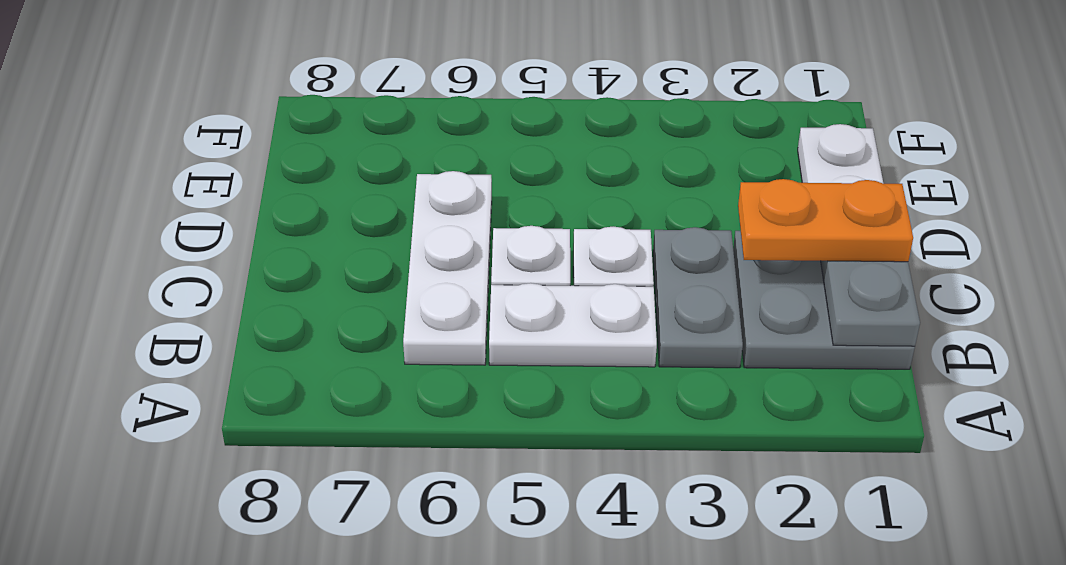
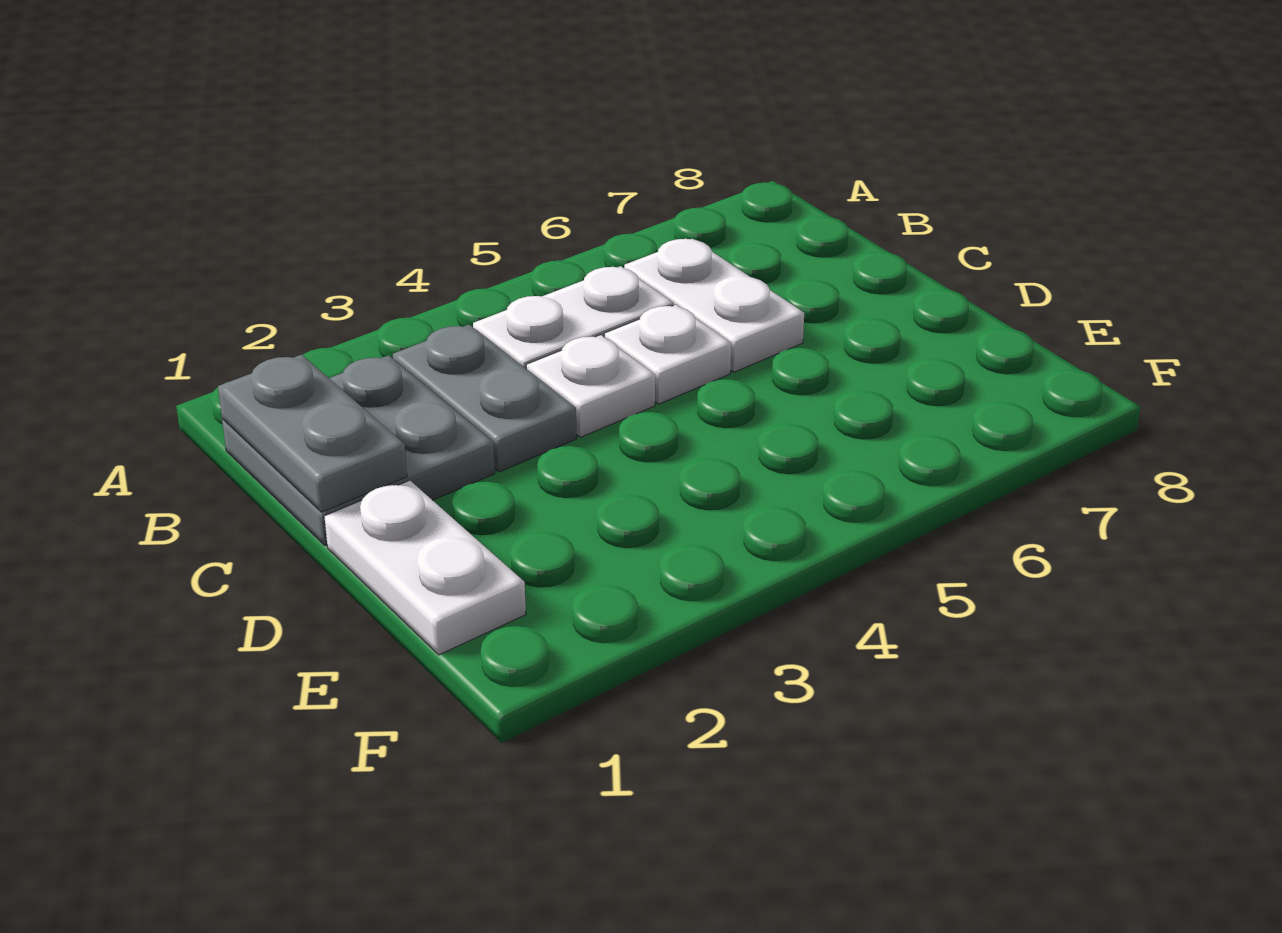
white 1x3 plate [403,171,492,365] -> white 1x2 plate [624,239,804,372]
orange 1x2 plate [738,179,913,262] -> none

